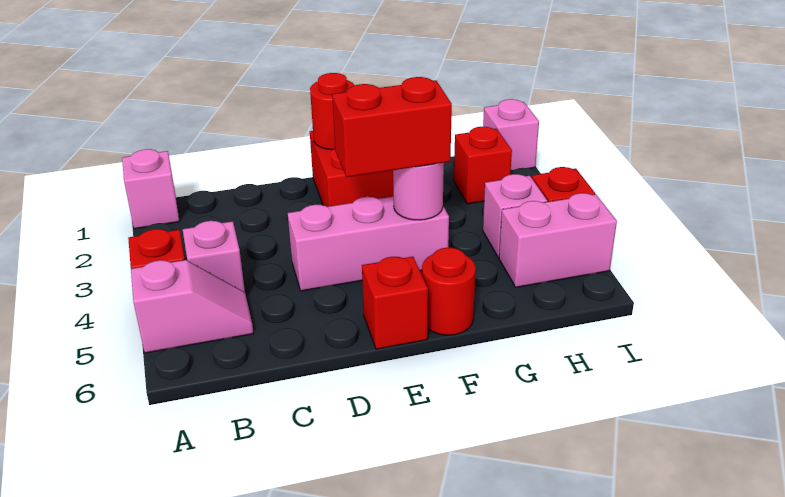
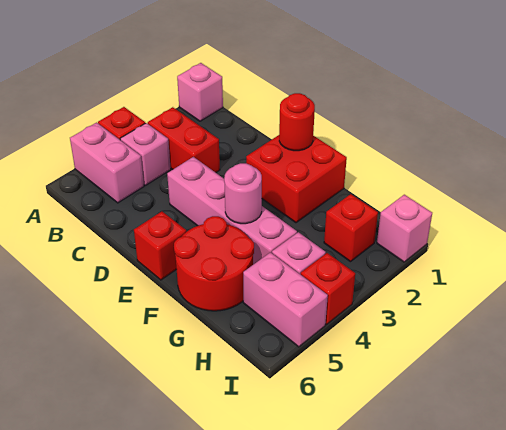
pink 1x2 slope [131,260,254,353] -> pink 1x2 brick [70,123,144,203]
pink 1x3 brick [288,197,449,291] -> pink 1x4 brick [167,157,297,265]
red 1x2 brick [332,77,452,177] -> red 1x2 brick moved to [148,107,220,173]
red 1x1 round brick [422,248,476,335] -> red 2x2 round brick [174,216,254,311]

